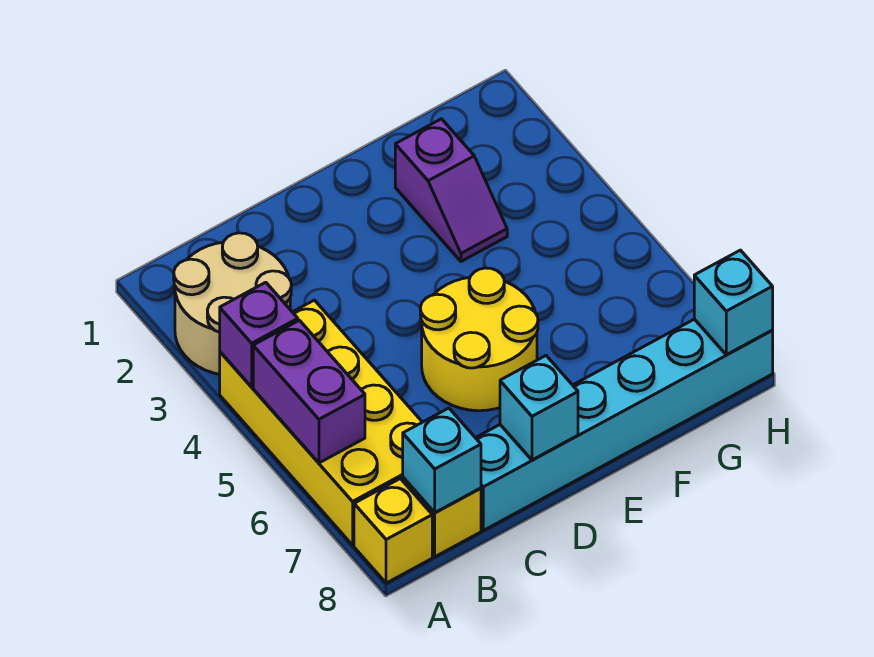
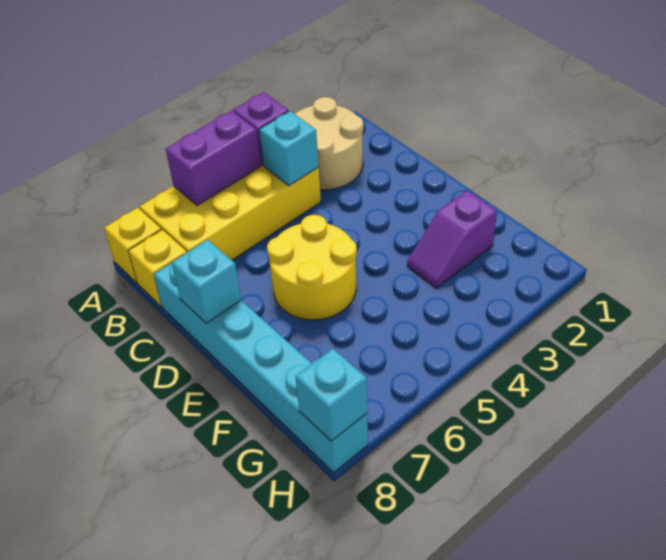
cyan 1x1 brick [403,408,481,513] -> cyan 1x1 brick moved to [259,111,319,186]

